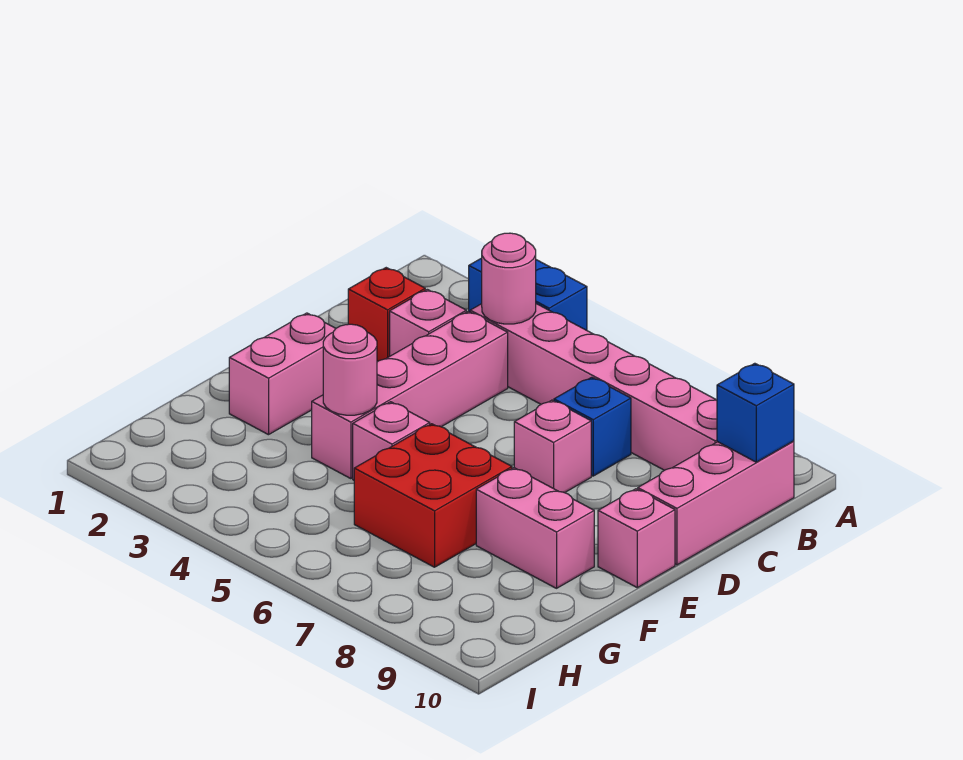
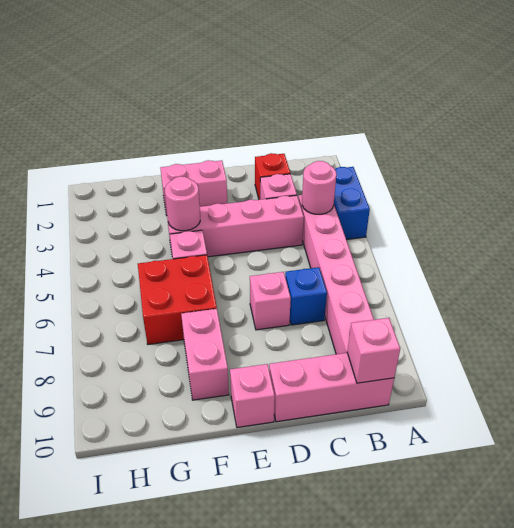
blue 1x1 brick [717,363,794,462] -> pink 1x1 brick [347,318,400,383]

